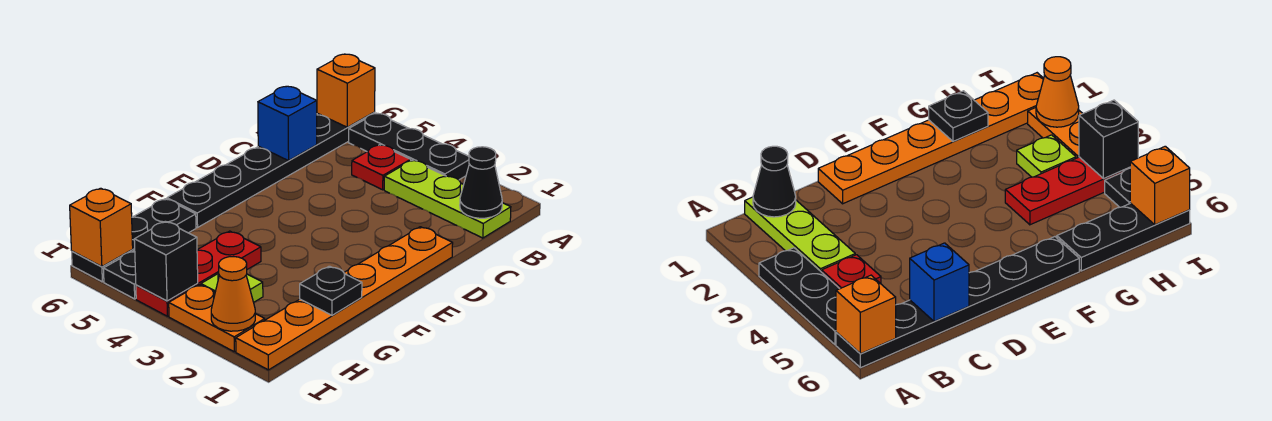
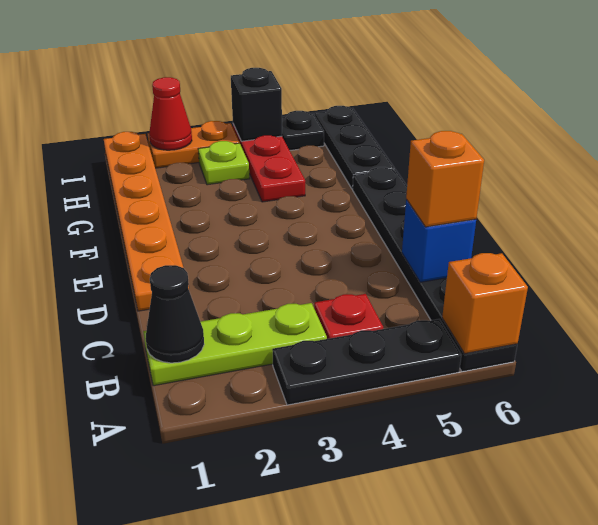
black 1x1 plate [300,266,362,315] -> none
orange 1x1 cone [211,257,255,331] -> red 1x1 cone [149,77,192,150]
orange 1x1 brick [70,188,133,267] -> orange 1x1 brick moved to [406,131,484,227]

